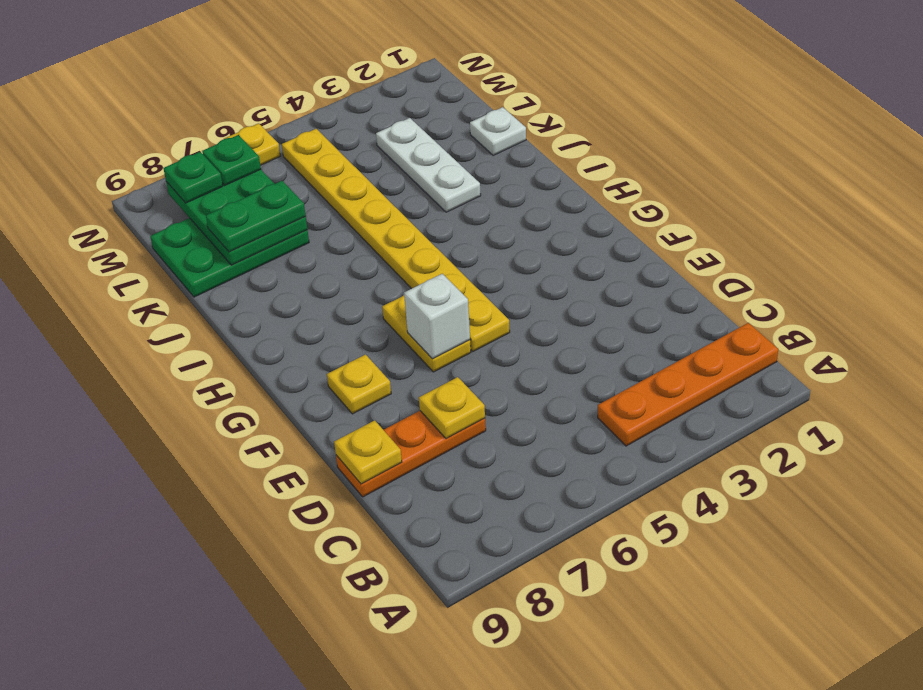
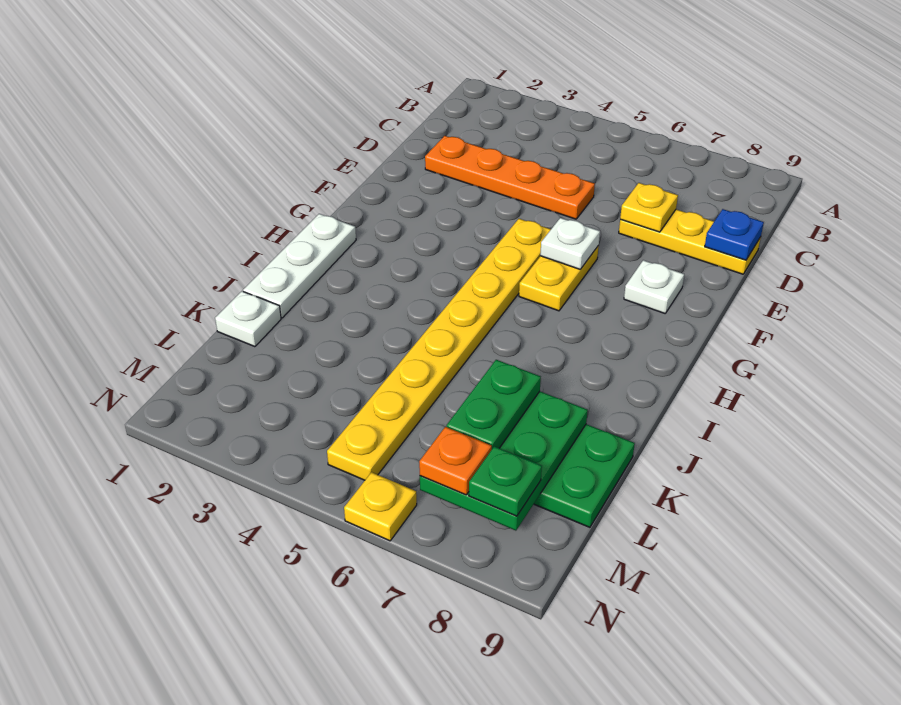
orange 1x4 plate [598,323,778,446] -> orange 1x4 plate moved to [425,136,595,219]
orange 1x3 plate [336,411,486,497] -> yellow 1x3 plate [619,209,761,274]
yellow 1x1 plate [334,420,402,484] -> blue 1x1 plate [705,209,764,260]
white 1x1 brick [404,274,470,359] -> white 1x1 plate [540,218,600,269]
yellow 1x1 plate [327,355,391,414] -> white 1x1 plate [624,260,684,313]
white 1x3 plate [376,118,481,212] -> white 1x3 plate moved to [243,214,356,318]
green 1x2 plate [206,181,306,252] -> green 1x2 plate turned to [447,360,541,449]
green 1x1 plate [202,135,261,185] -> orange 1x1 plate [419,427,492,495]

